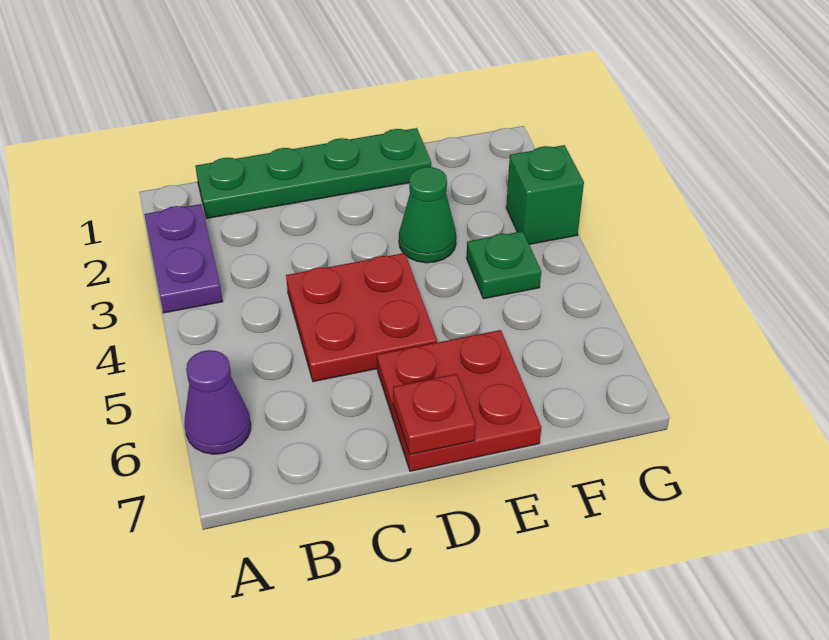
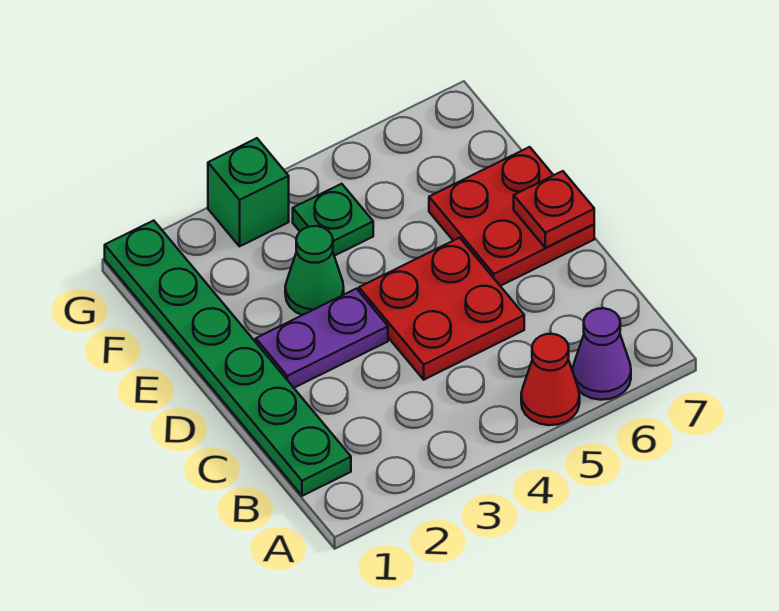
purple 1x2 plate [144,204,223,313] -> purple 1x2 plate moved to [256,289,388,388]
none -> red 1x1 cone [521,334,580,425]
green 1x4 plate [195,128,431,218] -> green 1x6 plate [105,221,351,496]

